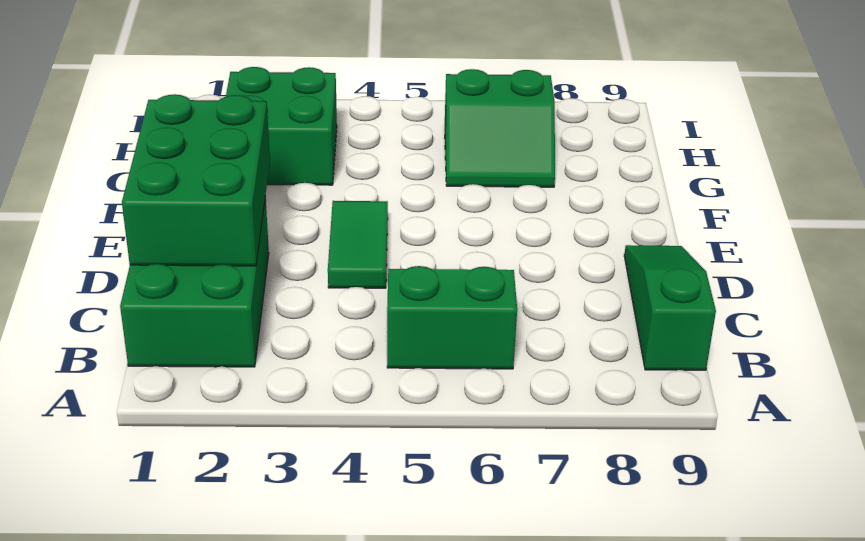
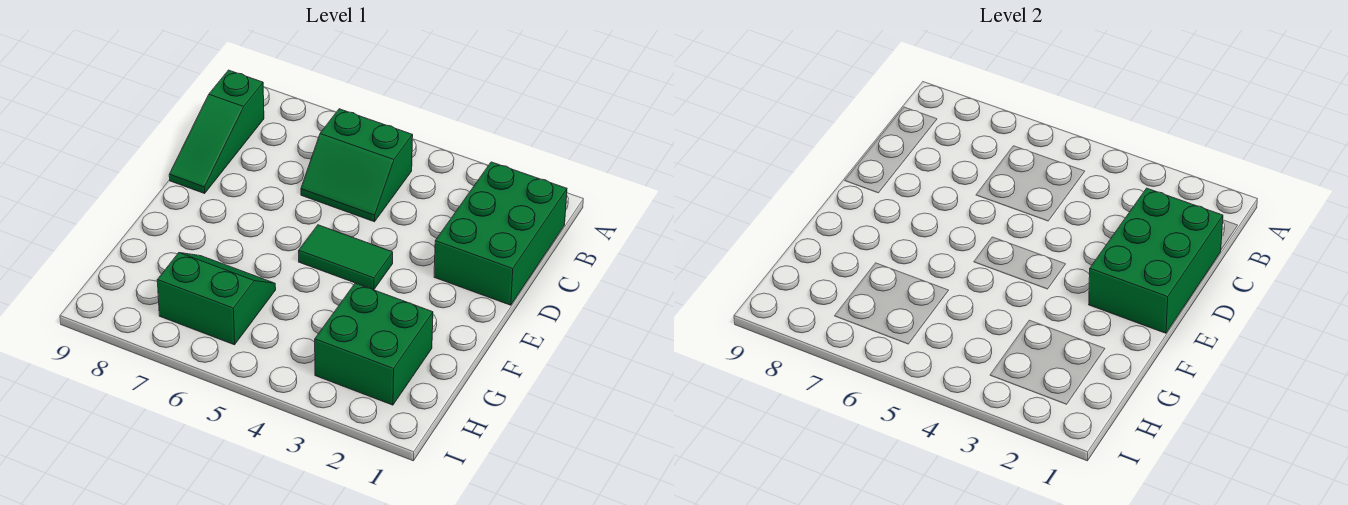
green 1x2 tile [328,201,388,288] -> green 1x2 tile turned to [299,225,393,290]

